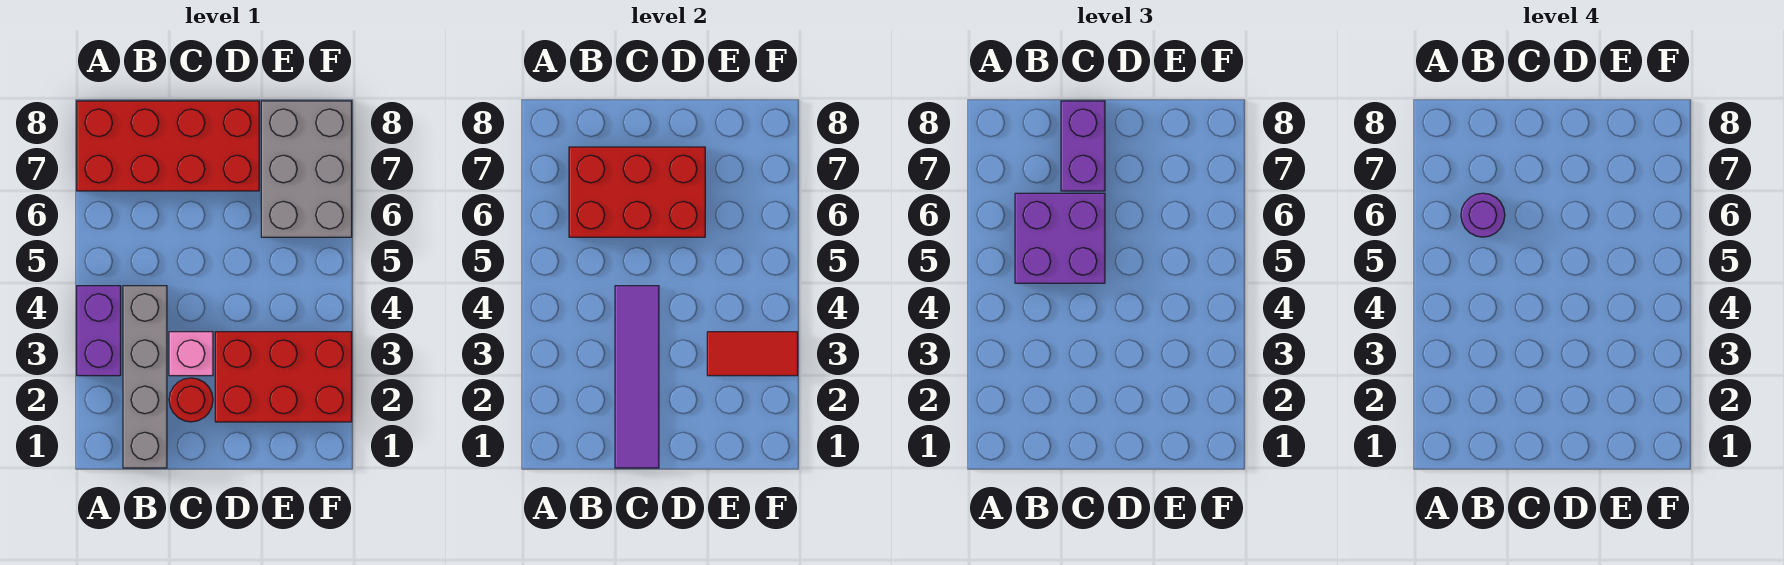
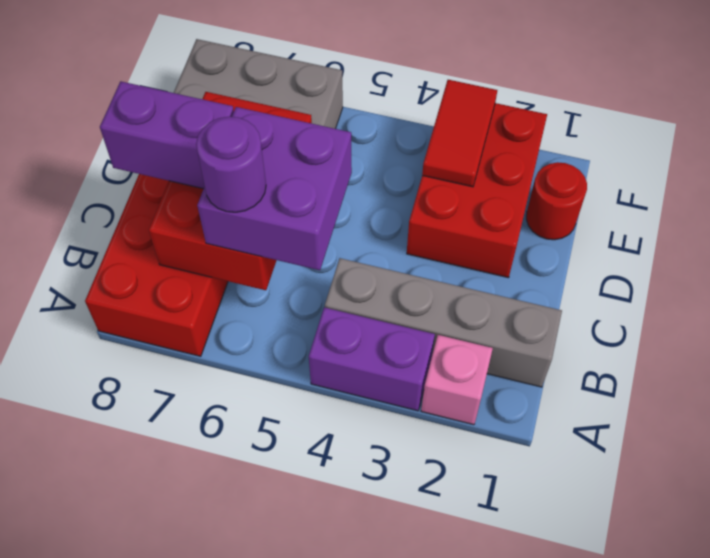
purple 1x4 tile [615,286,659,468] -> none
red 1x1 round brick [169,378,213,422] -> red 1x1 round brick moved to [526,162,587,240]
pink 1x1 brick [169,332,213,376] -> pink 1x1 brick moved to [421,335,493,425]

